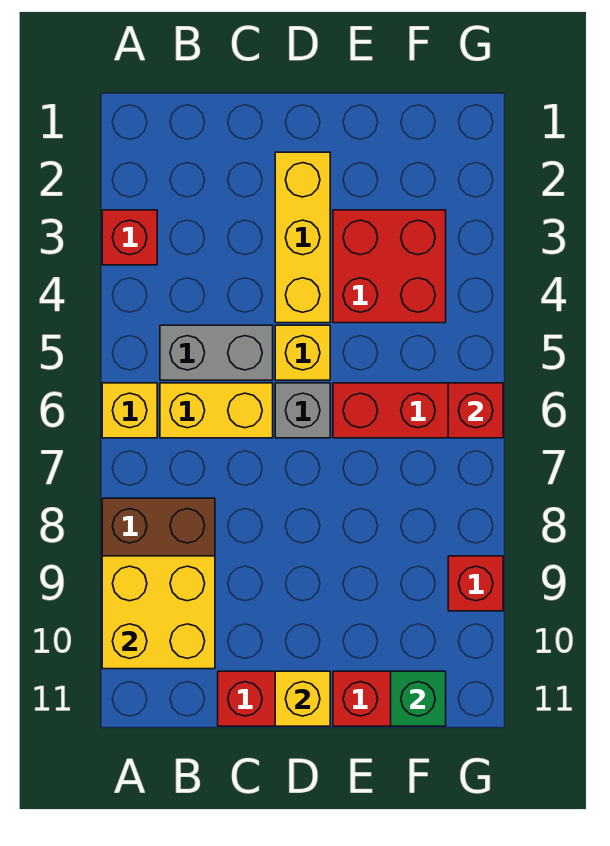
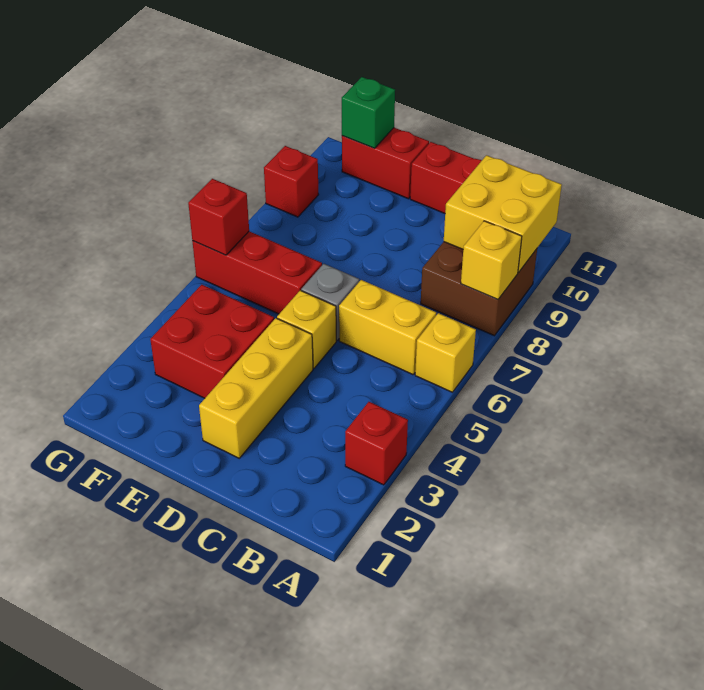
grey 1x2 brick [160,325,273,380] -> none
yellow 1x1 brick [275,671,330,726] -> yellow 1x1 brick moved to [461,221,522,300]

